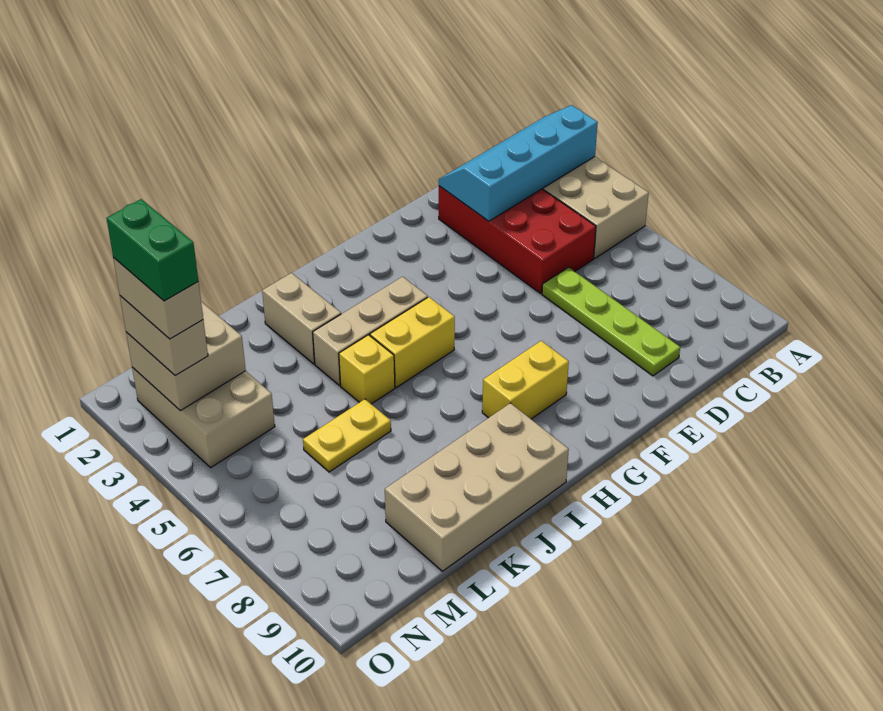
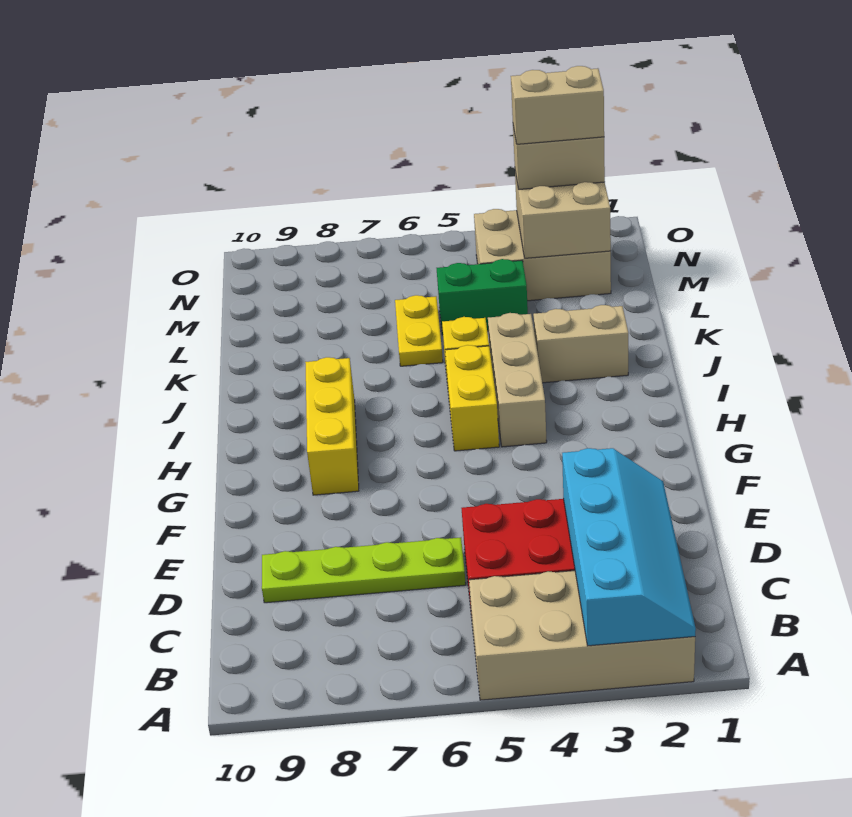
yellow 1x2 brick [482,341,569,419] -> yellow 1x3 brick [305,357,359,495]
tan 2x4 brick [385,403,569,571] -> none
green 1x2 brick [107,199,198,301] -> green 1x2 brick moved to [437,259,528,335]

